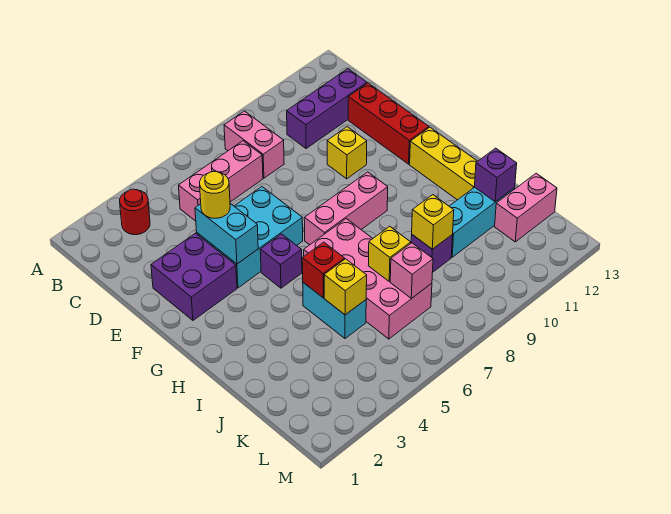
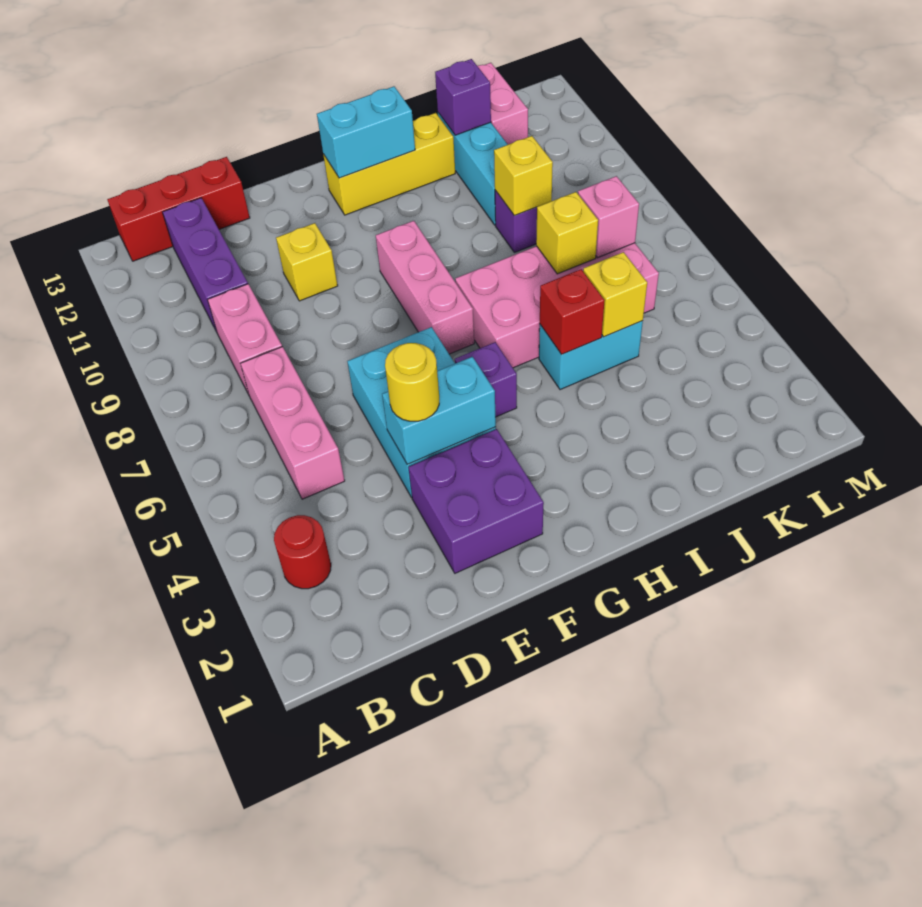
pink 1x2 brick [224,111,284,178] -> pink 1x2 brick turned to [207,284,282,394]
red 1x3 brick [348,83,429,164] -> red 1x3 brick moved to [107,157,250,261]
none -> cyan 1x2 brick [317,86,415,178]

